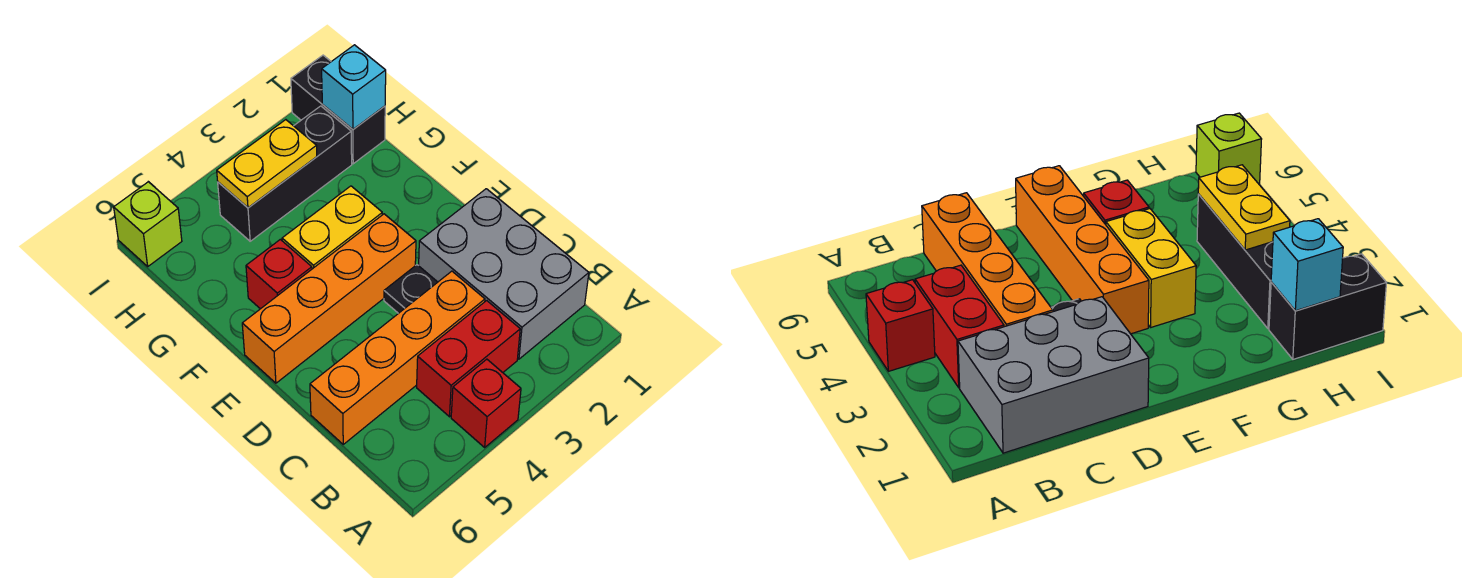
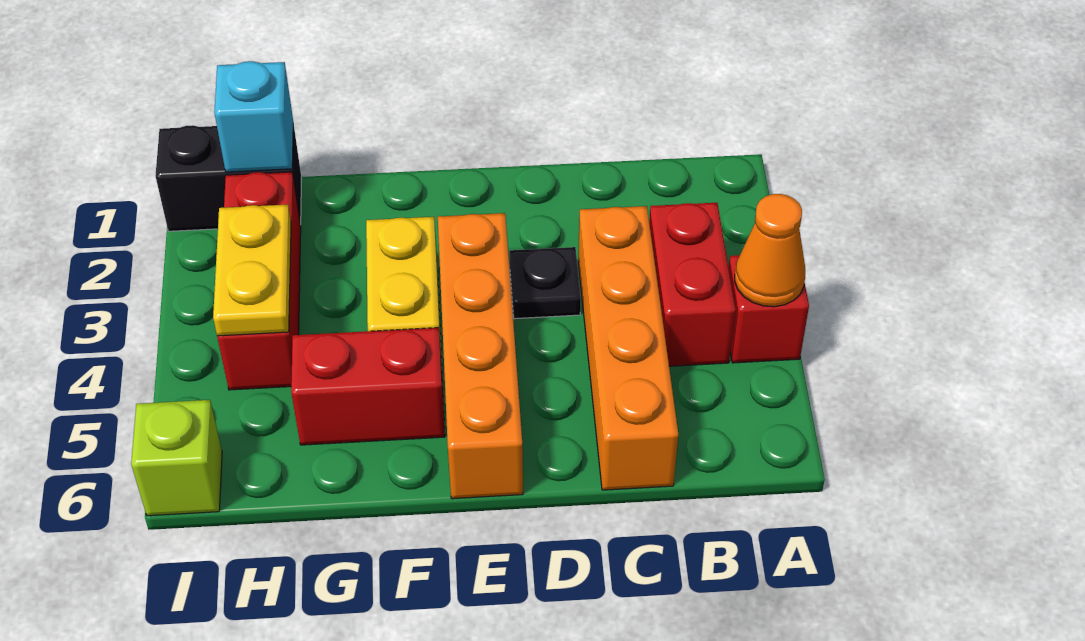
none -> orange 1x1 cone [735,194,805,307]
grey 2x3 brick [419,189,589,359] -> none
red 1x1 brick [246,239,312,309] -> red 1x2 brick [291,328,445,445]
black 1x3 brick [218,106,352,241] -> red 1x3 brick [217,172,301,390]

